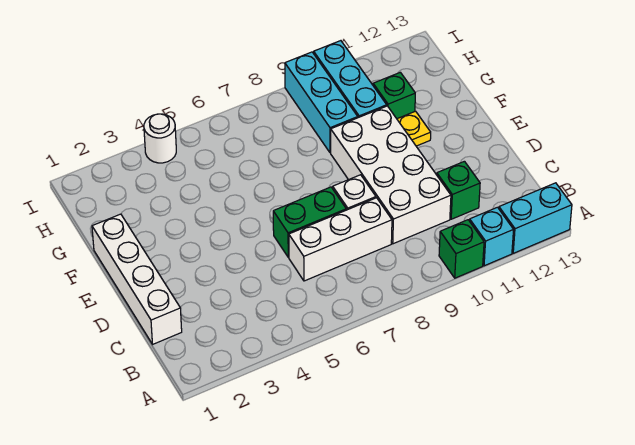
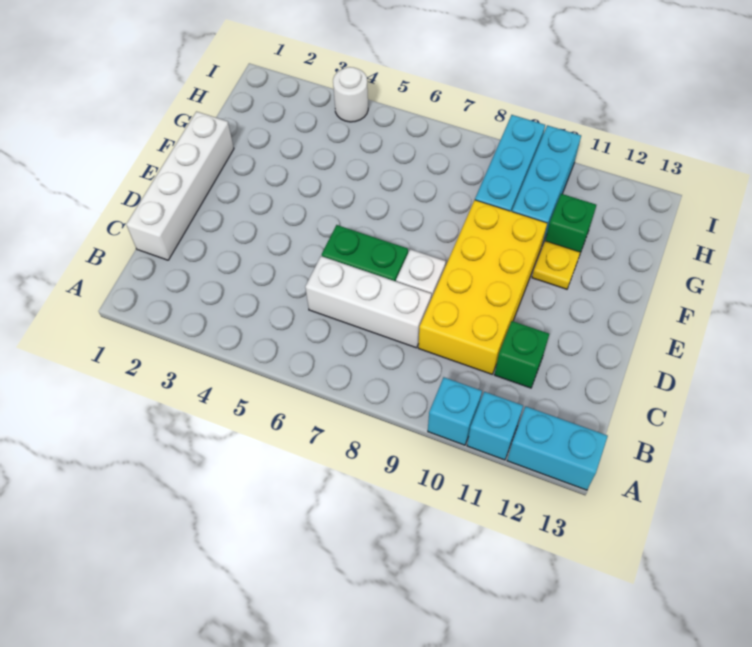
green 1x1 brick [439,220,484,278] -> cyan 1x1 brick [428,377,482,445]
white 2x4 brick [331,106,451,244] -> yellow 2x4 brick [418,200,547,374]

